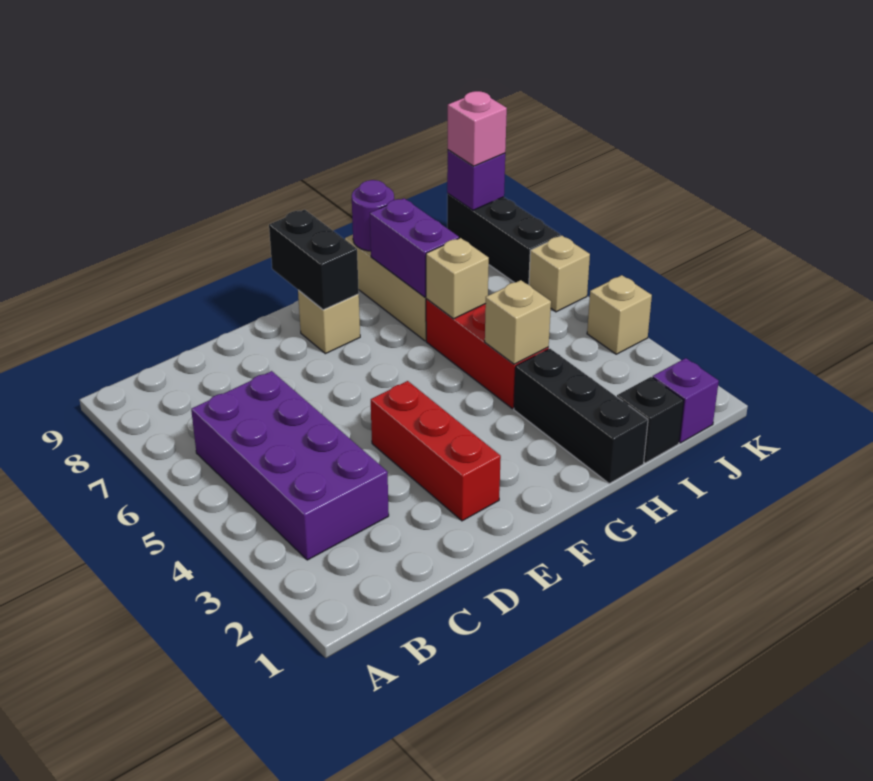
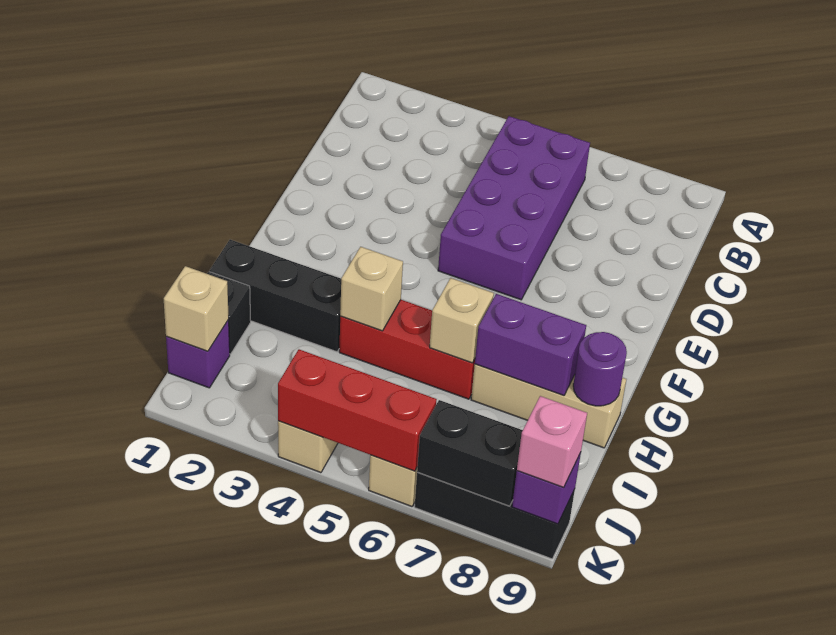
purple 2x4 brick [191,371,389,560] -> purple 2x4 brick turned to [438,116,590,300]
red 1x3 brick [371,381,501,521] -> red 1x3 brick moved to [278,349,437,471]
tan 1x1 brick [298,290,360,354] -> tan 1x1 brick moved to [164,266,229,351]
black 1x2 brick [269,210,359,310] -> black 1x2 brick moved to [417,400,523,506]

